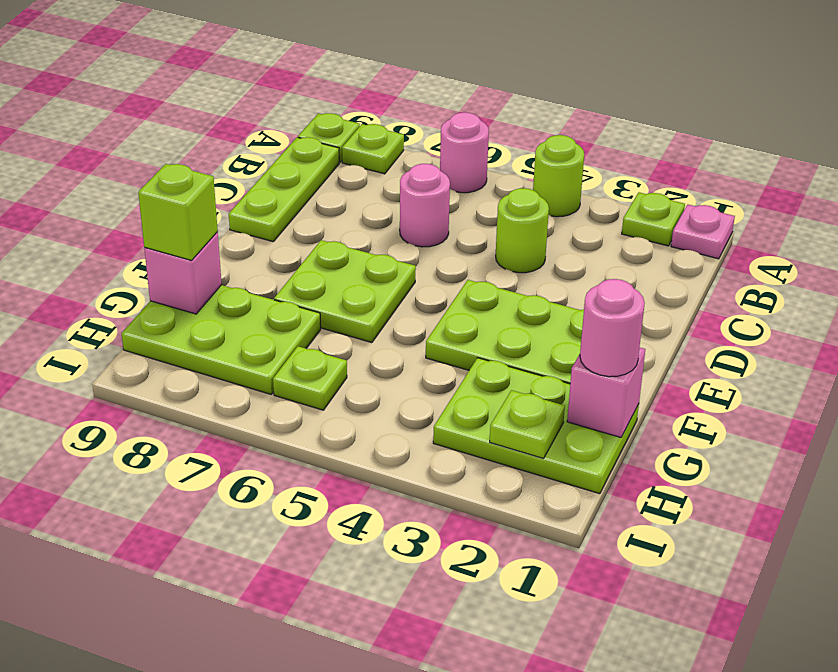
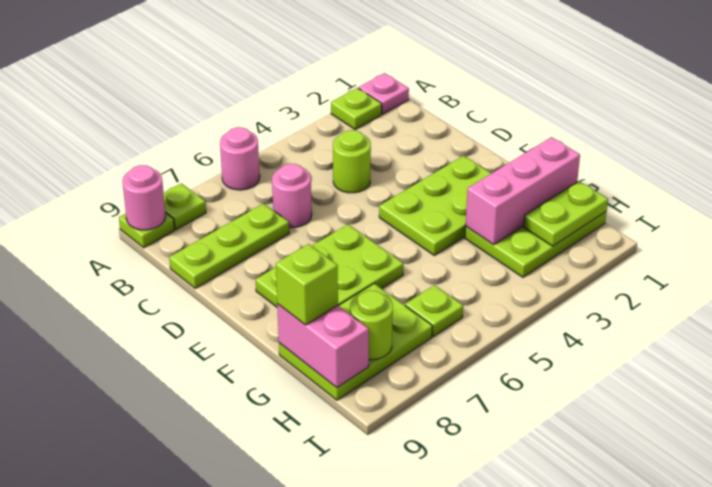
lime 1x1 round brick [533,135,584,217] -> lime 1x1 round brick moved to [350,290,393,360]
lime 1x3 plate [229,137,339,242] -> lime 1x3 plate turned to [169,204,289,288]
lime 2x2 plate [274,240,416,343] -> lime 2x3 plate [256,224,403,307]
pink 1x1 brick [567,347,645,437] -> pink 1x3 brick [466,137,580,245]
pink 1x1 round brick [580,279,645,377] -> pink 1x1 round brick moved to [122,165,166,230]
pink 1x1 brick [144,232,222,314] -> pink 1x2 brick [277,304,369,388]
lime 1x1 plate [490,390,565,458] -> lime 1x2 plate [524,181,608,246]

